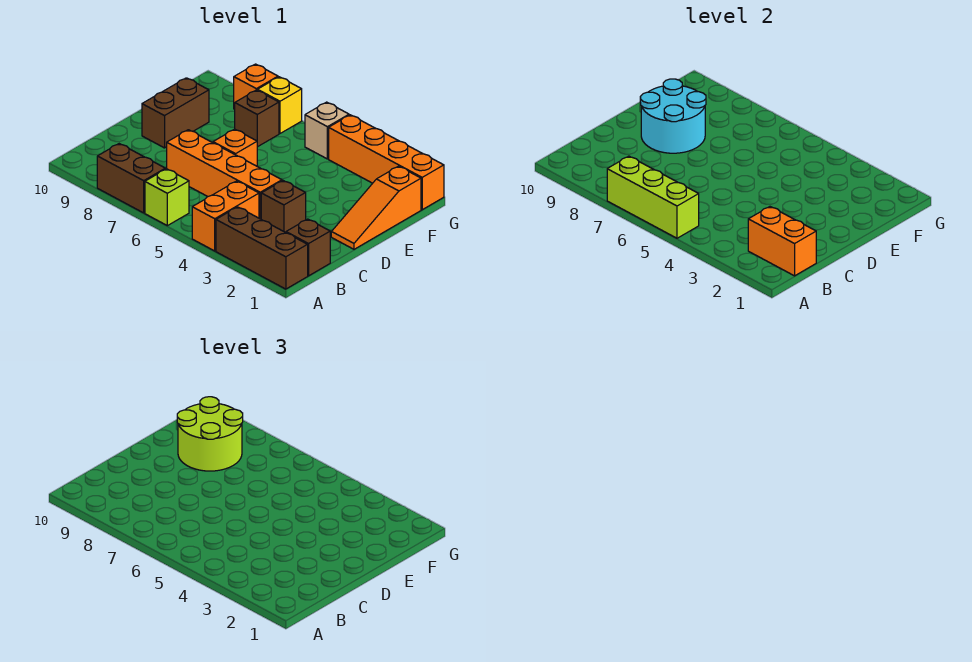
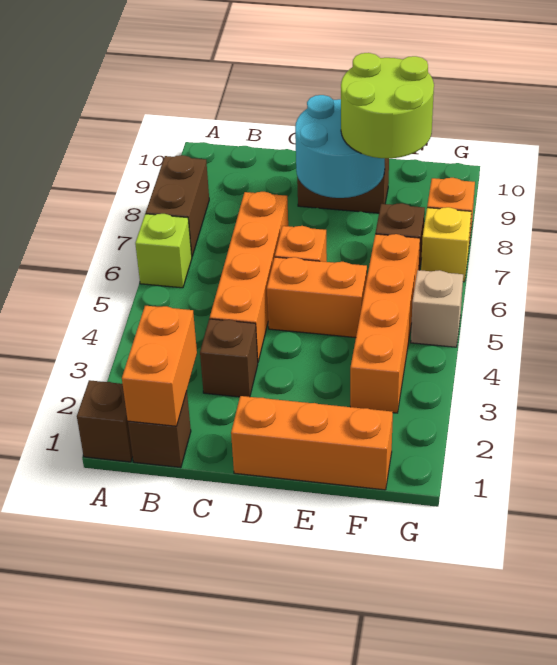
brown 1x3 brick [216,207,308,289] -> brown 1x1 brick [77,380,133,462]
orange 1x2 brick [192,181,259,251] -> orange 1x2 brick moved to [267,257,367,338]
lime 1x3 brick [607,156,699,238] -> none
orange 1x3 slope [331,166,421,249] -> orange 1x3 brick [231,396,393,490]
orange 1x4 brick [329,115,444,210] -> orange 1x4 brick moved to [350,234,420,413]

